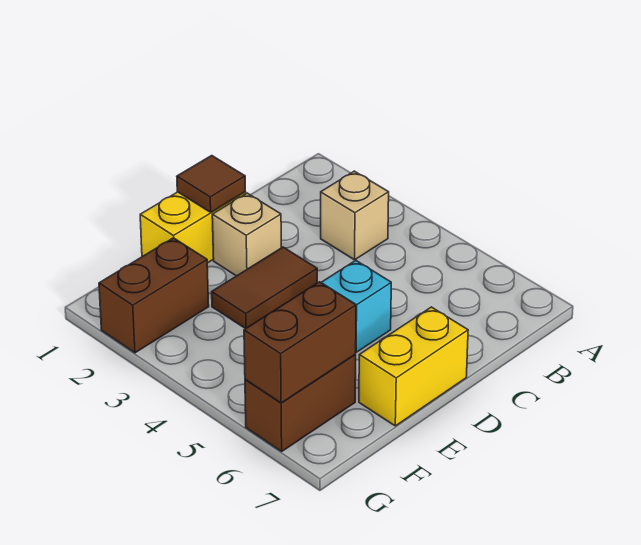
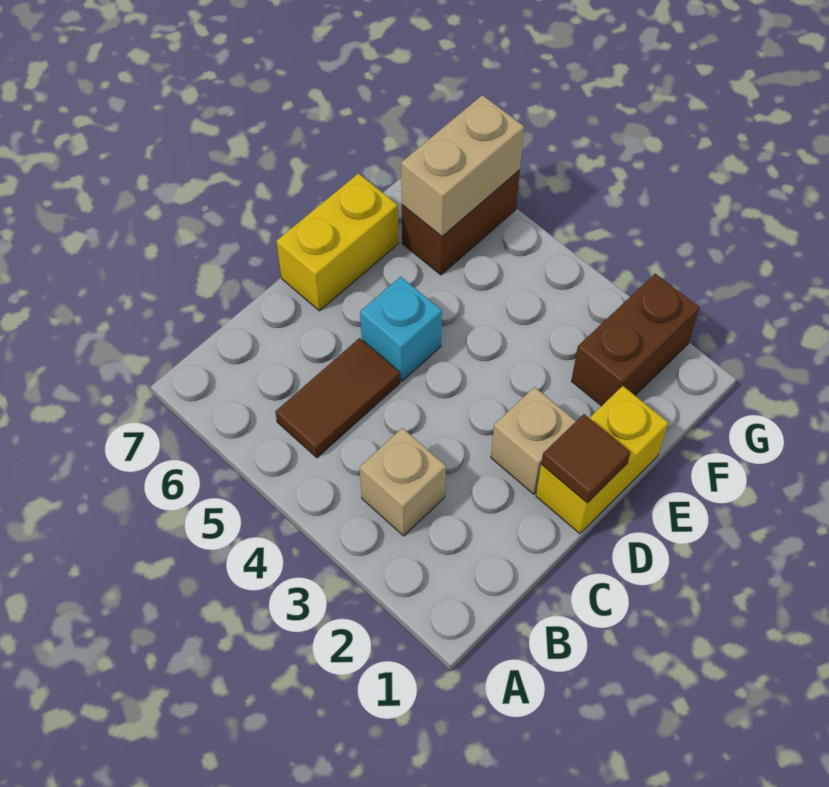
brown 1x2 tile [212,247,317,329] -> brown 1x2 tile moved to [275,338,400,458]
brown 1x2 brick [244,282,356,403] -> tan 1x2 brick [401,95,524,236]

